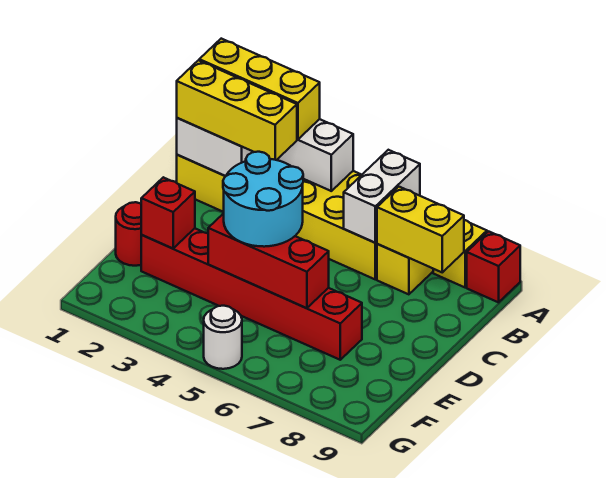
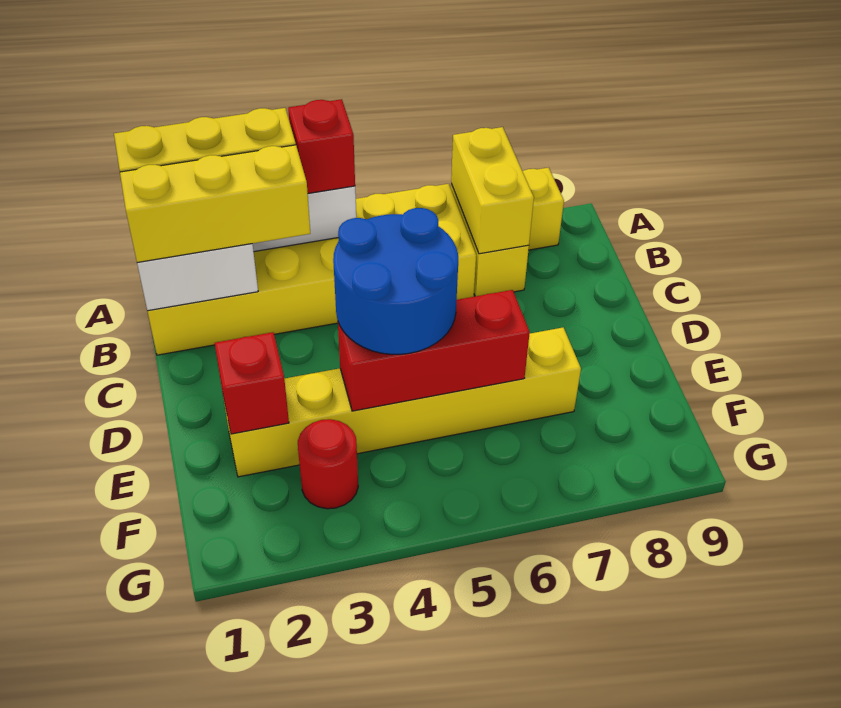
white 1x2 brick [344,150,420,243] -> none
red 1x1 brick [467,231,520,302] -> red 1x1 brick moved to [288,99,355,193]
yellow 1x2 brick [377,187,464,272] -> yellow 1x2 brick turned to [451,127,534,254]
cyan 2x2 round brick [223,152,303,247] -> blue 2x2 round brick [333,208,458,354]
red 1x1 round brick [116,202,141,266] -> red 1x1 round brick moved to [298,419,358,509]
red 1x6 brick [141,228,362,360] -> yellow 1x6 brick [223,328,581,477]
white 1x1 round brick [204,306,242,369] -> none

